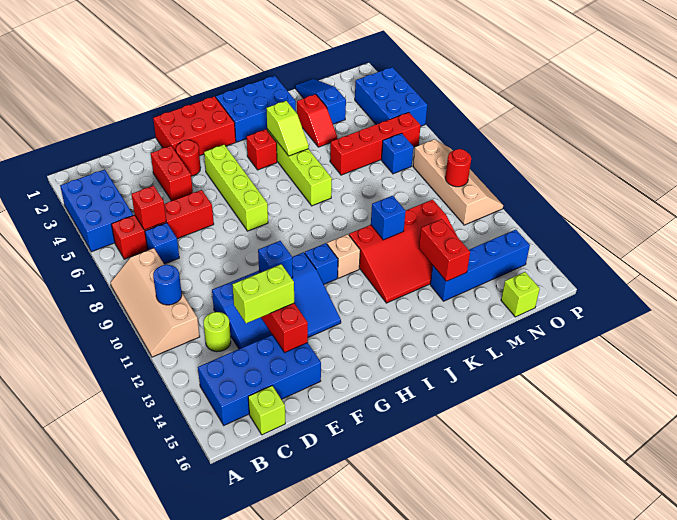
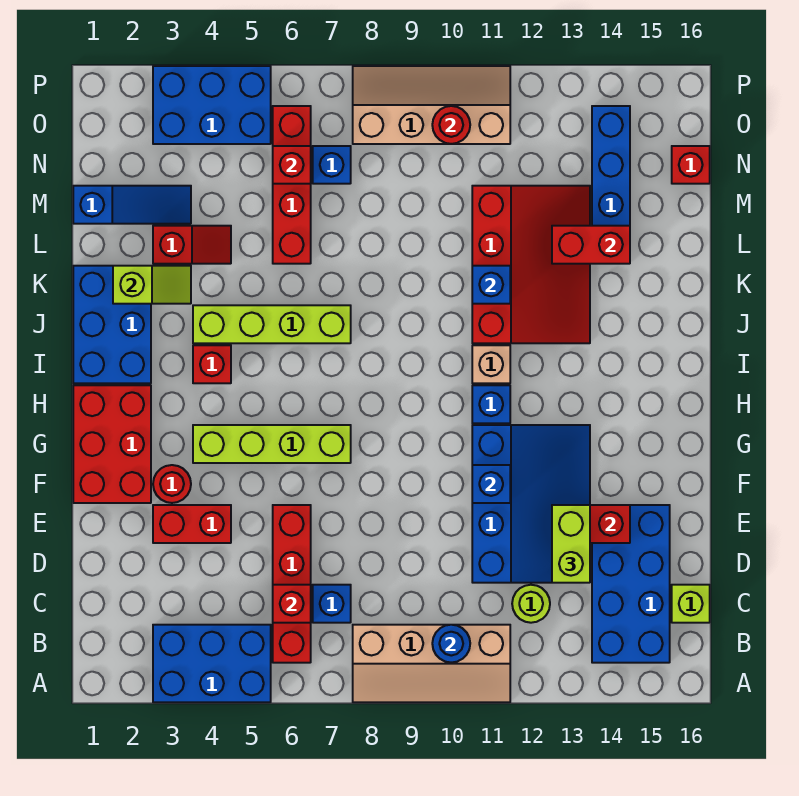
lime 1x2 slope [267,101,309,156] -> lime 1x2 slope moved to [113,266,191,304]
blue 1x3 slope [295,79,346,124] -> blue 1x3 slope turned to [73,186,191,224]
none -> red 1x1 brick [273,146,311,184]
lime 1x1 brick [501,272,540,317] -> red 1x1 brick [672,146,710,184]

